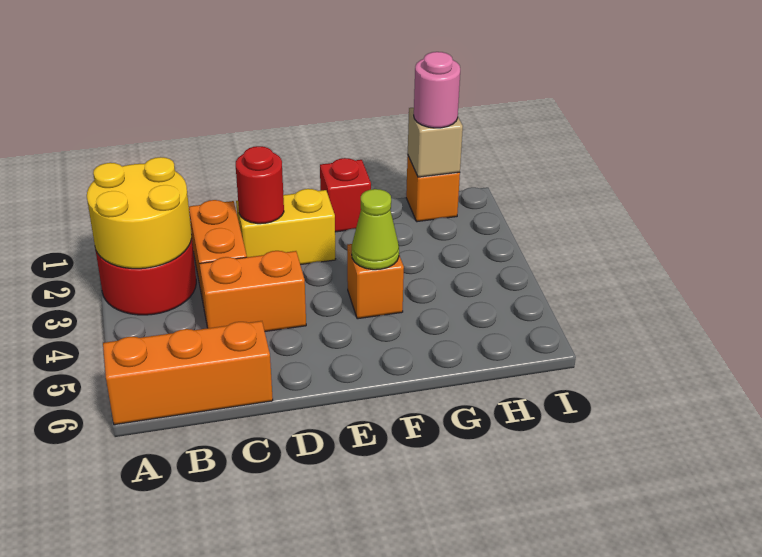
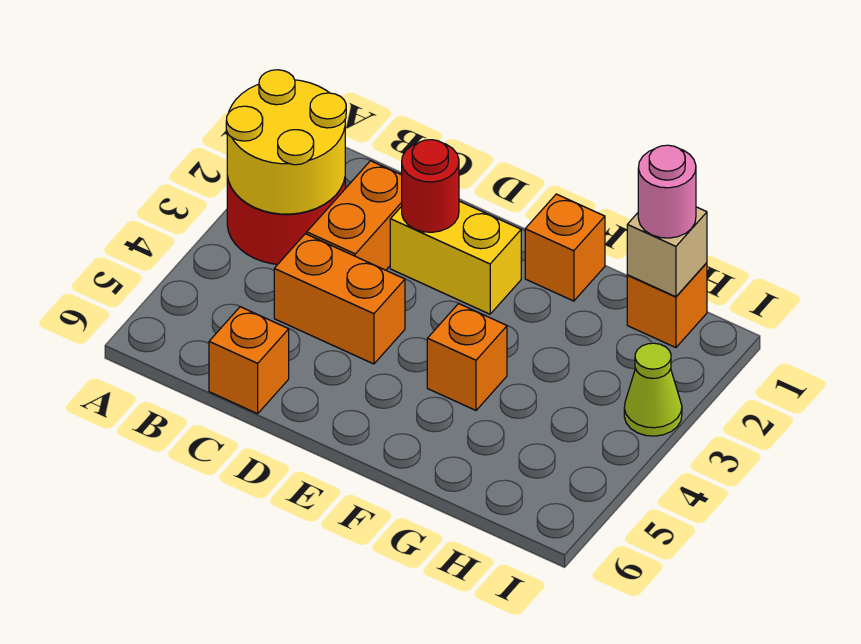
orange 1x3 brick [103,321,273,425] -> orange 1x1 brick [209,307,289,414]
red 1x1 brick [320,158,371,232] -> orange 1x1 brick [525,194,605,301]
lime 1x1 cone [352,189,399,270] -> lime 1x1 cone moved to [624,343,682,436]

